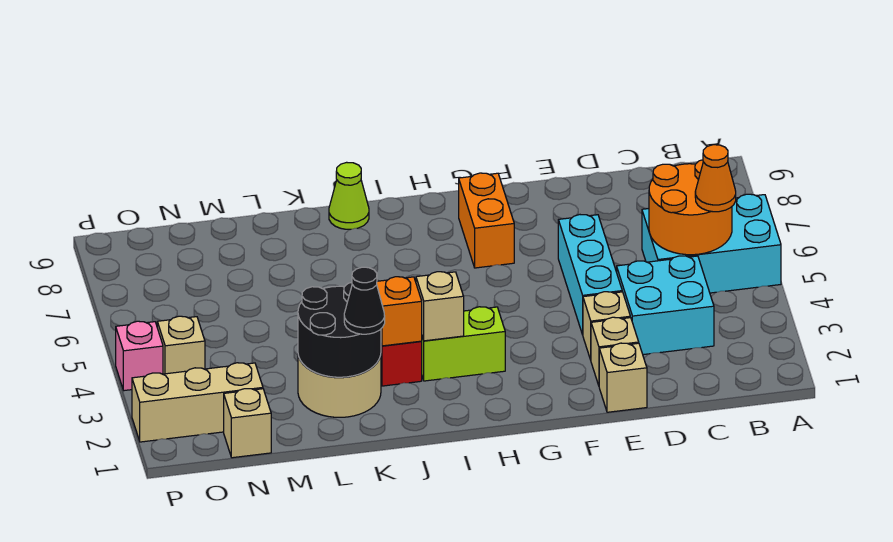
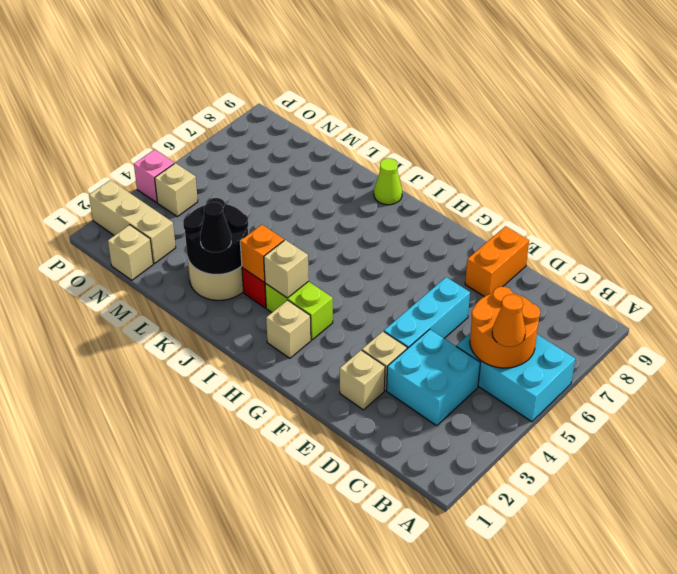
tan 1x1 brick [599,343,647,412] -> tan 1x1 brick moved to [266,300,311,358]
orange 1x2 brick [459,173,514,268] -> orange 1x2 brick moved to [465,226,529,297]

